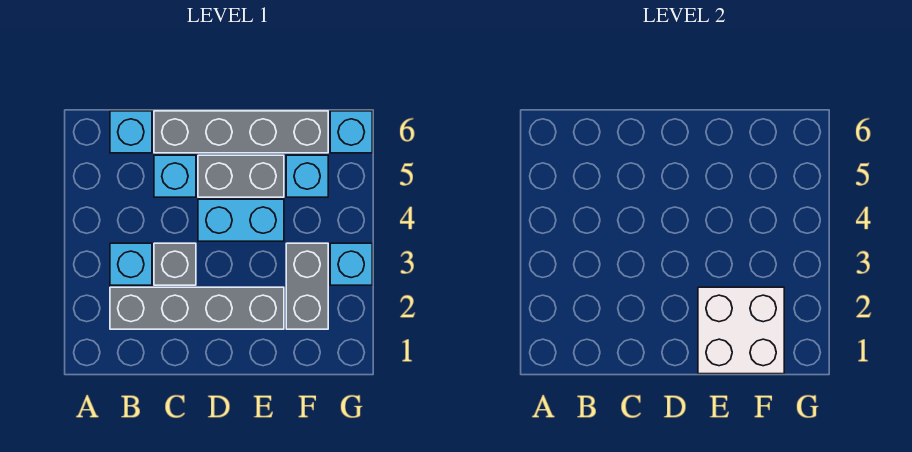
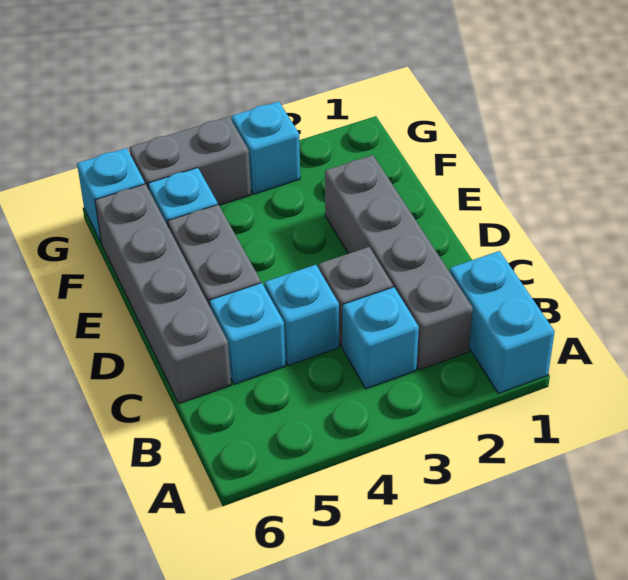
cyan 1x1 brick [110,111,152,153] -> cyan 1x1 brick moved to [265,265,339,365]
cyan 1x2 brick [198,199,284,241] -> cyan 1x2 brick moved to [450,251,555,393]
white 2x2 brick [698,287,784,374] -> none
grey 1x2 brick [286,243,328,329] -> grey 1x2 brick moved to [129,117,251,205]

